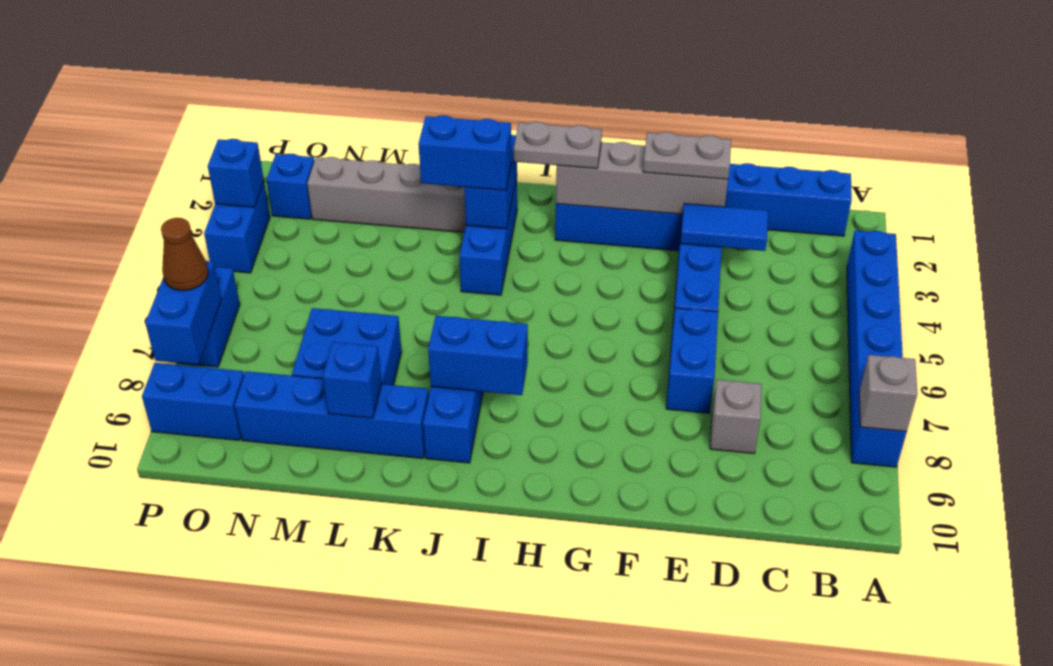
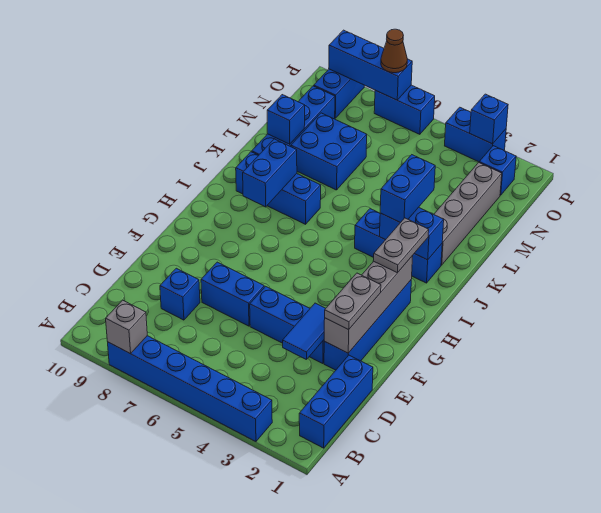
grey 1x1 brick [710,380,762,453] -> blue 1x1 brick [160,268,200,320]
blue 1x2 brick [145,261,221,365] -> blue 1x3 brick [329,30,412,100]

